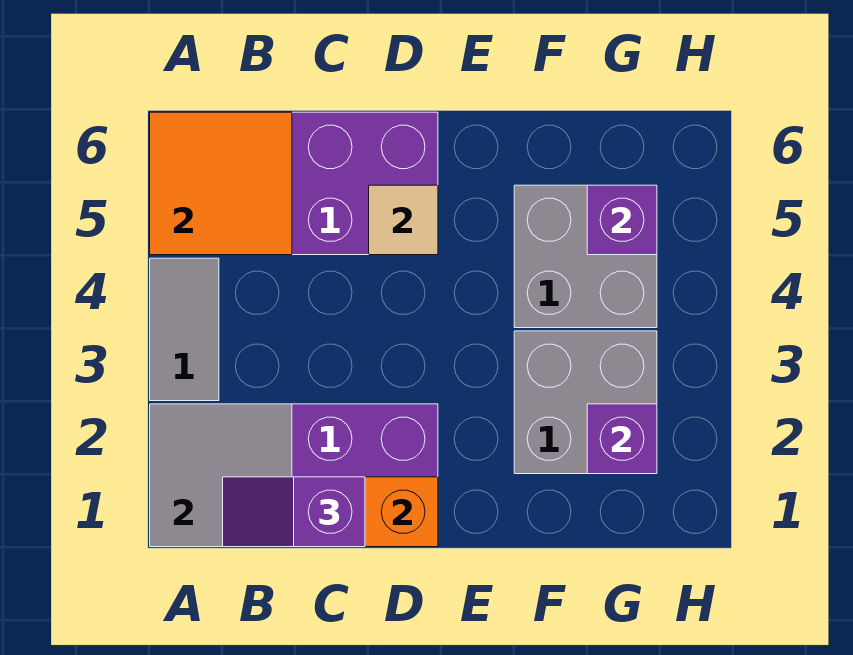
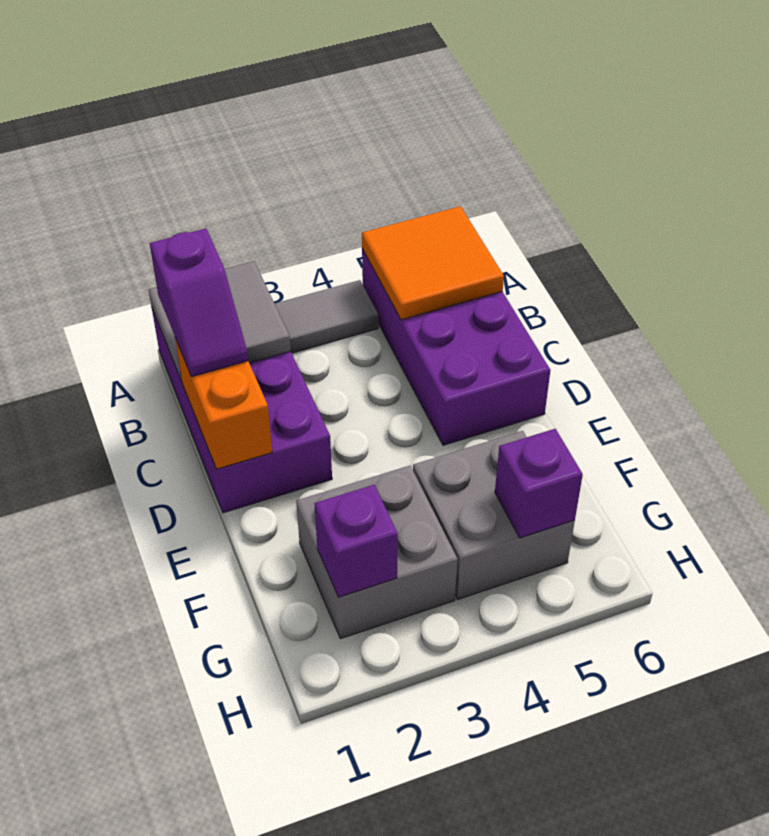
purple 1x2 slope [223,477,365,547] -> purple 1x2 slope turned to [150,228,248,377]
tan 1x1 tile [369,185,438,255] -> none

